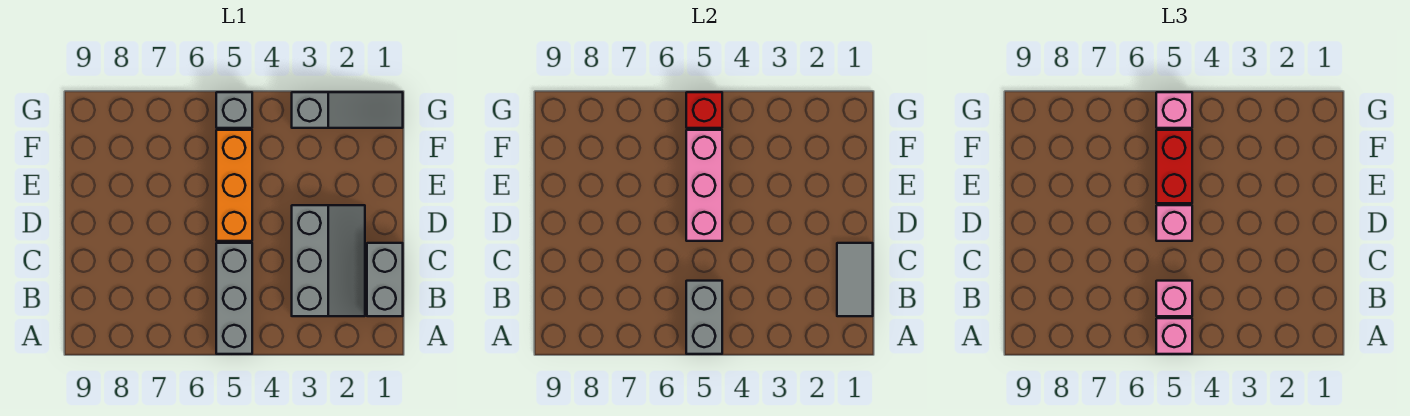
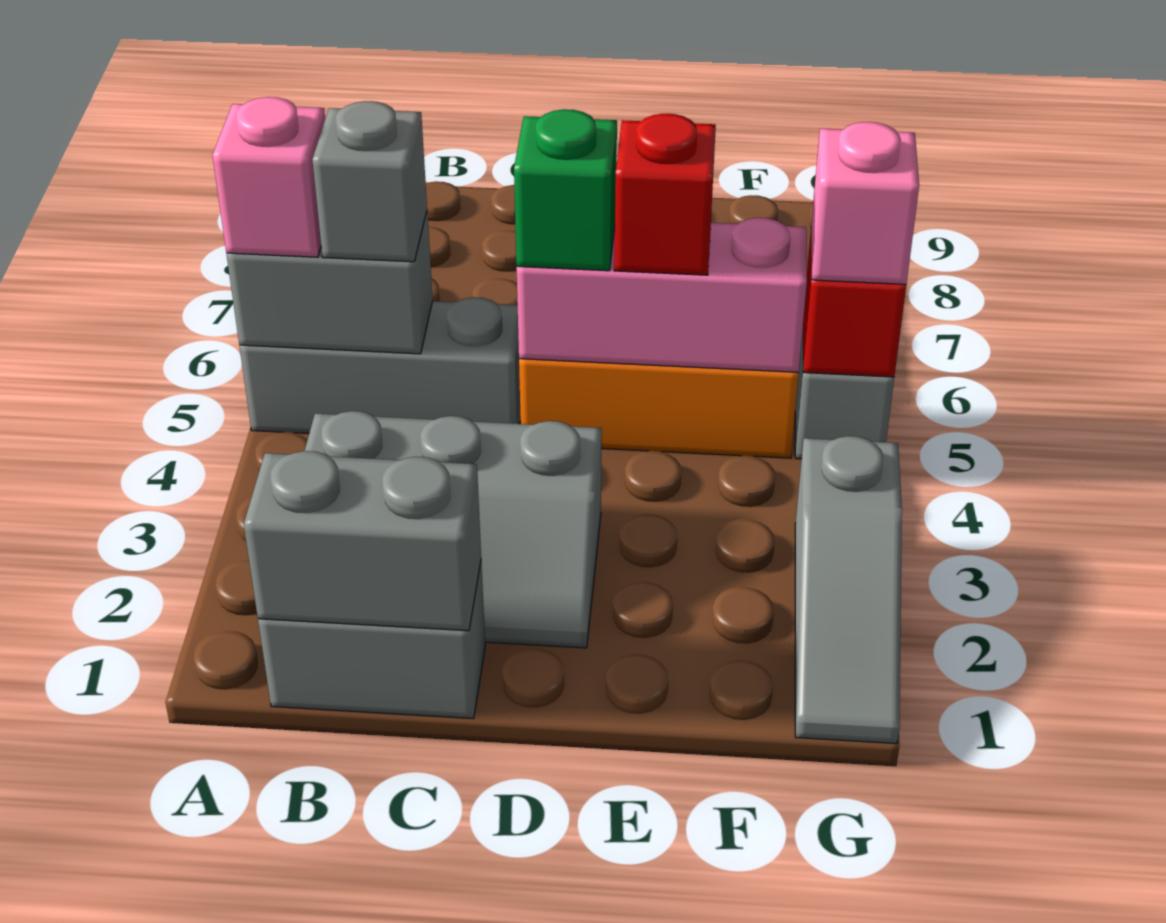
grey 1x2 tile [837,243,873,316] -> grey 1x2 brick [244,451,481,631]
pink 1x1 brick [1156,281,1192,316] -> grey 1x1 brick [312,101,427,262]
pink 1x1 brick [1156,205,1192,241] -> green 1x1 brick [514,109,617,271]
red 1x2 brick [1156,130,1192,203] -> red 1x1 brick [614,114,716,275]

